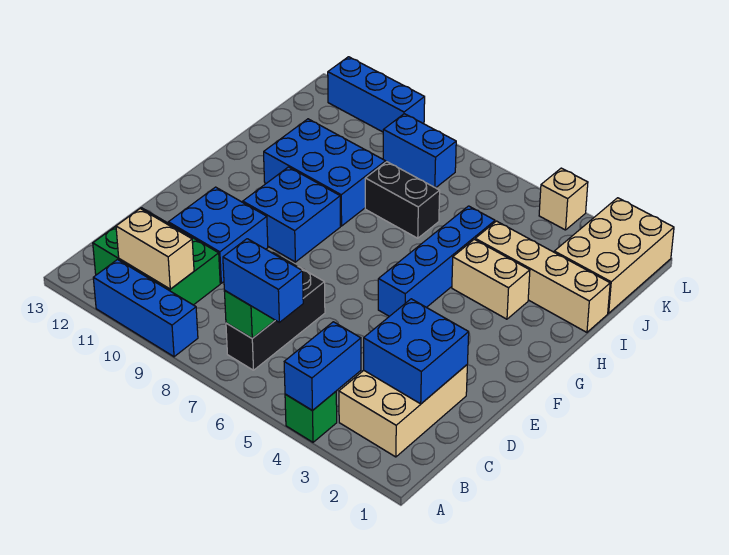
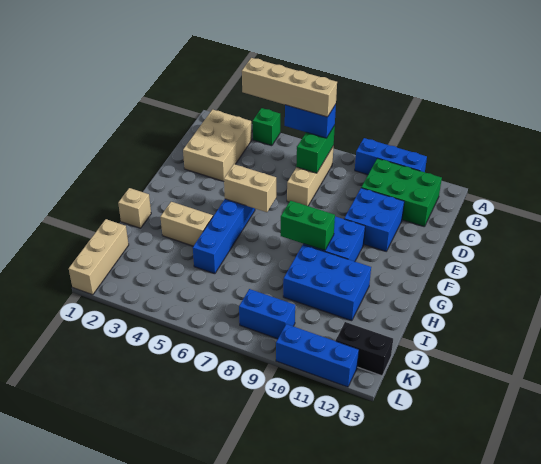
blue 1x2 brick [284,322,361,411] -> none
black 1x3 brick [226,267,325,370] -> tan 1x3 brick [287,146,334,206]
tan 1x2 brick [116,209,194,289] -> tan 1x2 brick moved to [224,164,276,212]
blue 2x2 brick [364,299,469,404] -> none
none -> green 1x2 brick [281,201,335,251]
tan 1x4 brick [475,221,610,332] -> tan 1x4 brick moved to [242,58,337,117]
black 1x2 brick [365,162,440,238] -> black 1x2 brick moved to [336,322,393,376]
tan 2x3 brick [554,198,674,313] -> tan 1x3 brick [69,219,129,295]
tan 1x1 brick [539,168,588,230] -> tan 1x1 brick moved to [118,188,151,228]

